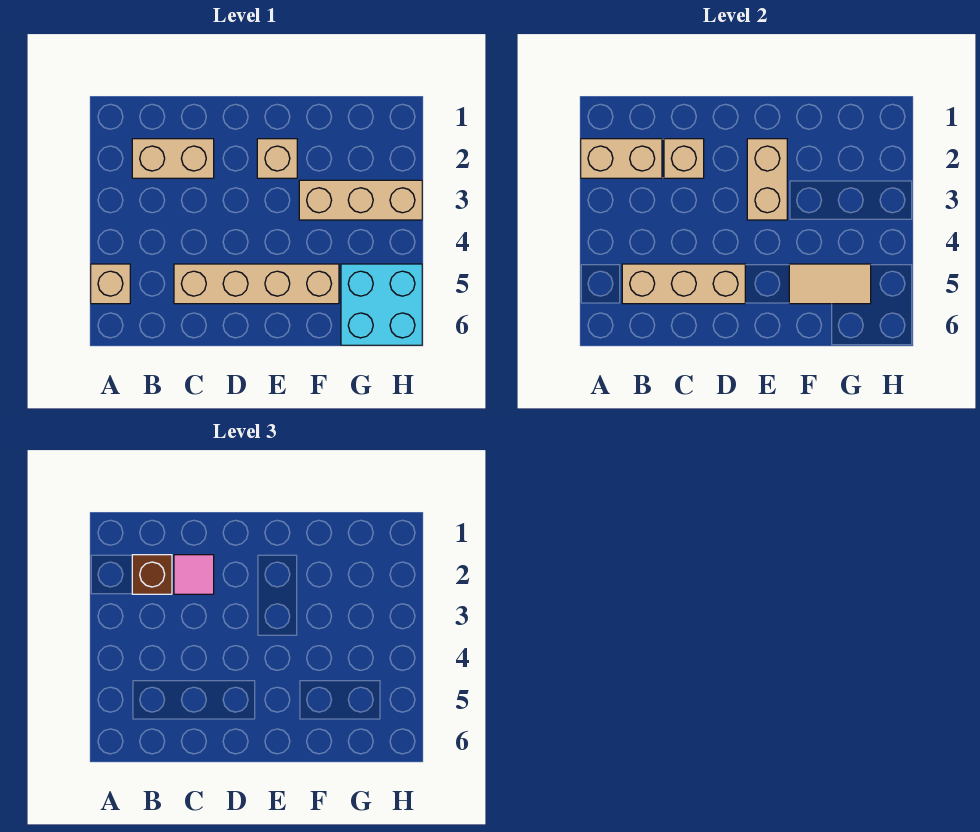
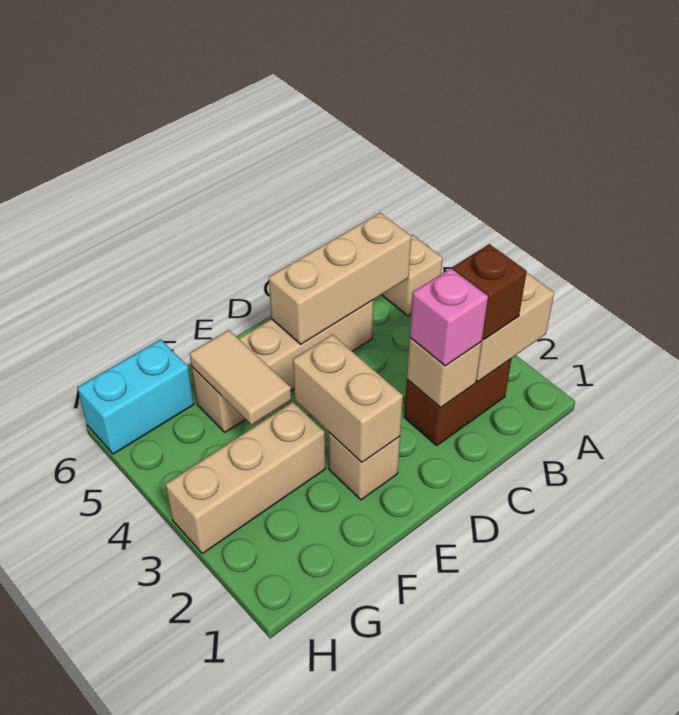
tan 1x2 brick [132,139,214,178] -> brown 1x2 brick [404,359,511,446]
pink 1x1 tile [174,555,214,594] -> pink 1x1 brick [410,268,488,366]
tan 1x2 tile [789,264,871,304] -> tan 1x2 tile turned to [190,330,291,425]
cyan 2x2 brick [341,264,422,345] -> cyan 1x2 brick [77,339,194,454]

